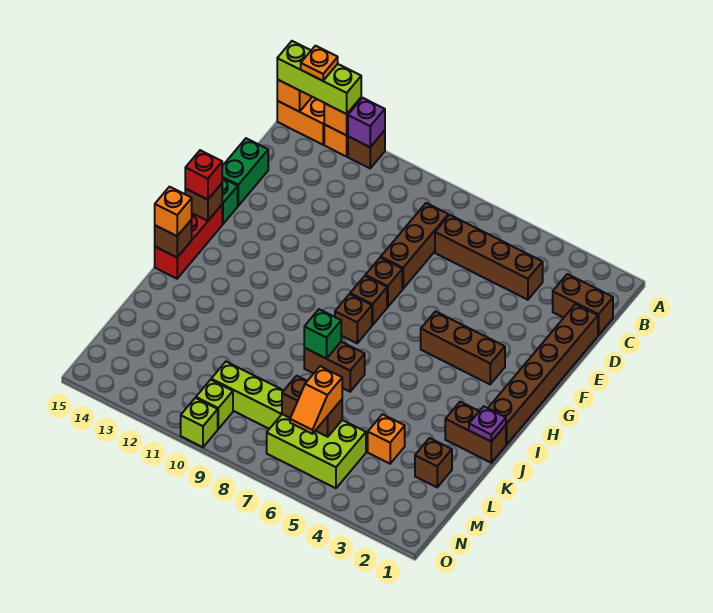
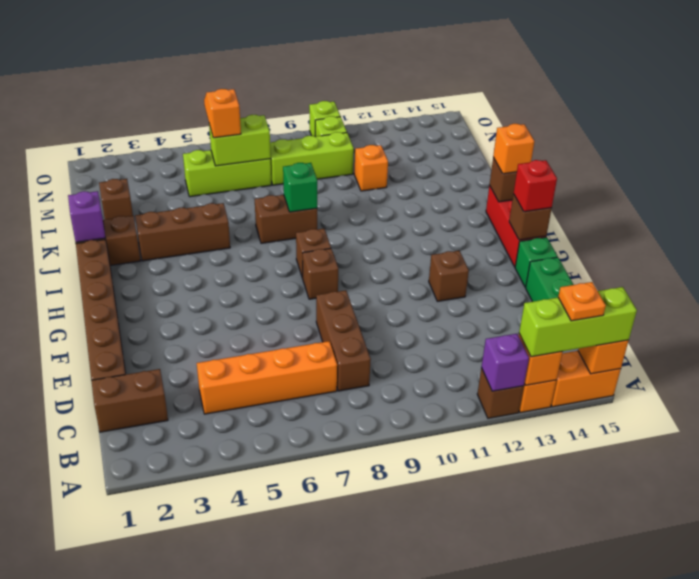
brown 1x4 brick [435,215,543,300] -> orange 1x4 brick [197,341,337,414]
brown 1x1 brick [365,258,402,307] -> brown 1x1 brick moved to [429,251,469,301]
brown 1x3 brick [421,311,505,384] -> brown 1x3 brick moved to [135,203,230,261]
purple 1x1 plate [469,406,506,442] -> purple 1x1 brick [68,191,105,242]
orange 1x1 brick [368,414,405,464] -> orange 1x1 brick moved to [354,145,388,191]
lime 2x3 brick [267,414,366,488] -> lime 1x3 brick [183,150,271,197]
brown 1x2 brick [282,376,342,437] -> lime 1x2 brick [209,115,271,166]

